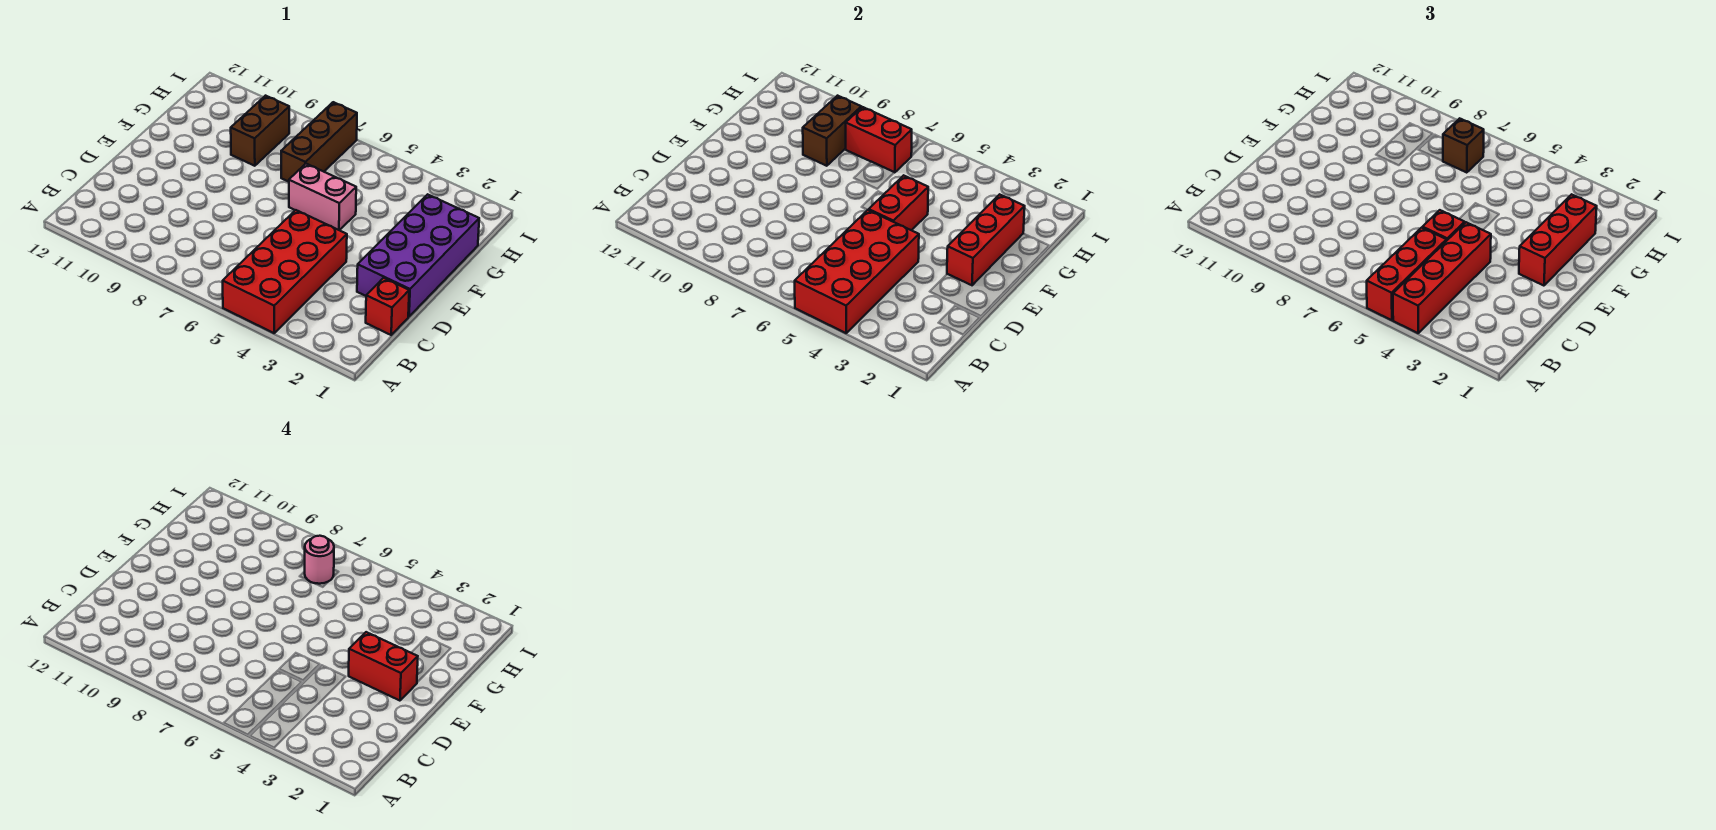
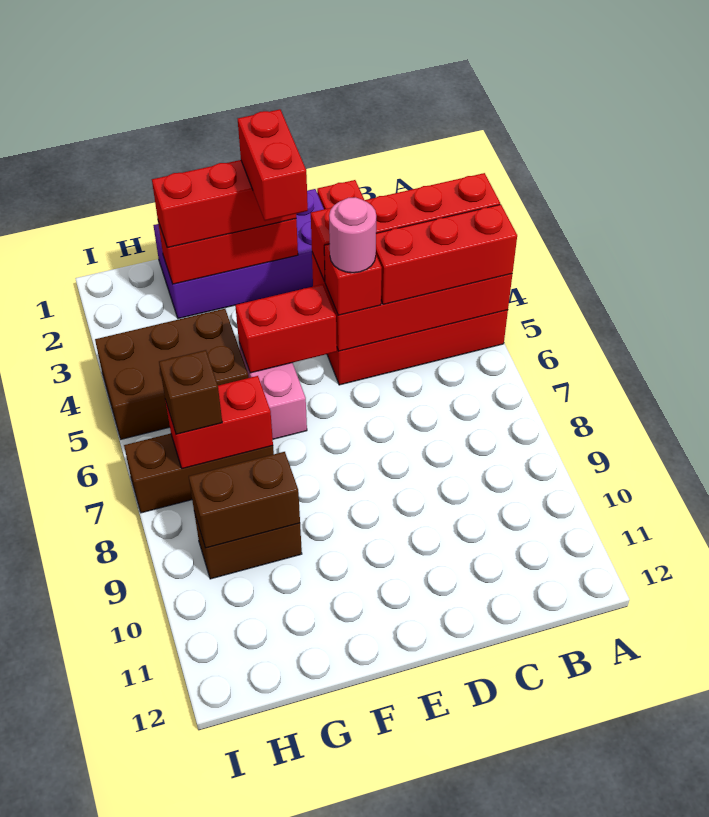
none -> brown 2x3 brick [95,309,248,439]
red 1x2 brick [846,107,912,173] -> red 1x2 brick turned to [165,376,273,469]
pink 1x1 round brick [305,536,334,584] -> pink 1x1 round brick moved to [329,197,376,273]

